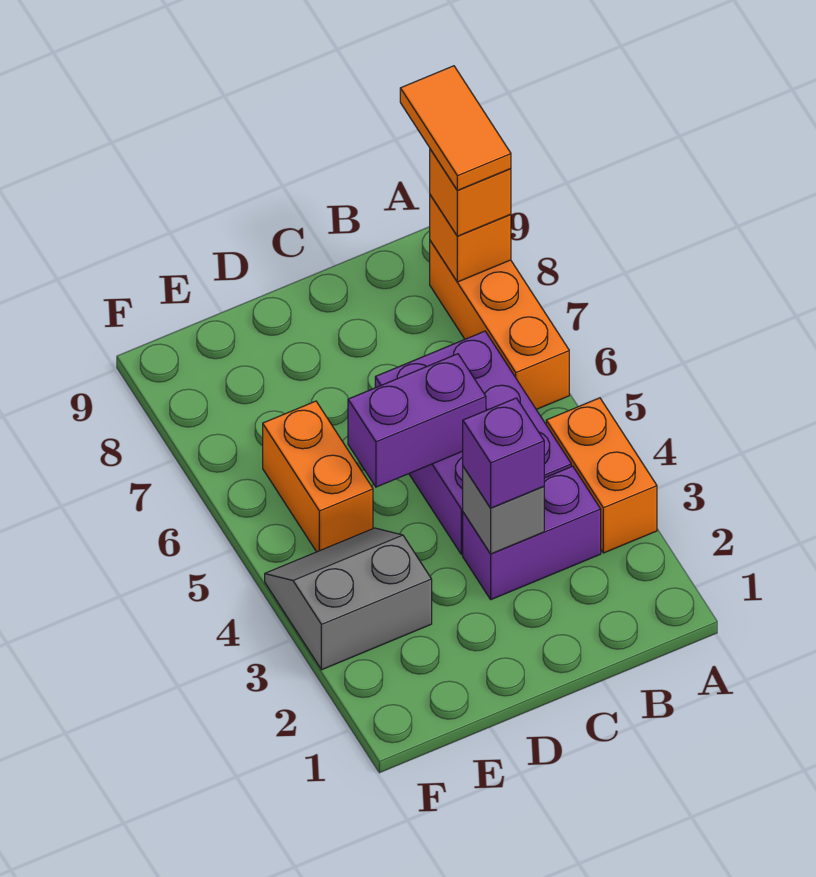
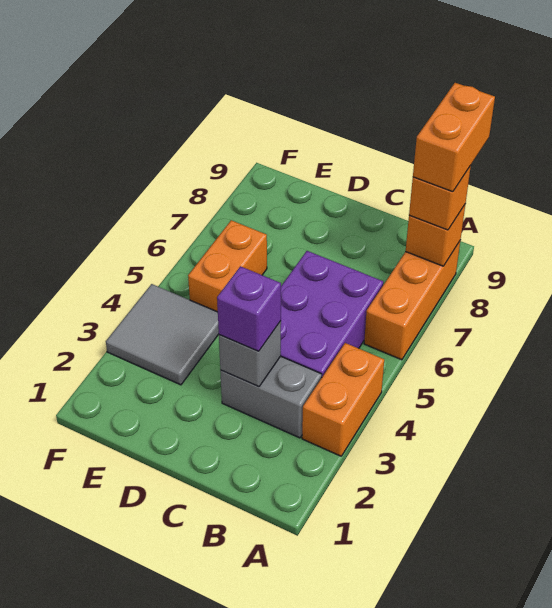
orange 1x2 tile [400,66,511,190] -> orange 1x2 brick [413,83,495,192]
purple 1x2 brick [463,466,601,600] -> grey 1x2 brick [220,356,322,438]
purple 1x2 brick [348,354,486,487] -> none
grey 2x2 slope [265,528,432,670] -> grey 2x2 tile [106,284,219,385]

